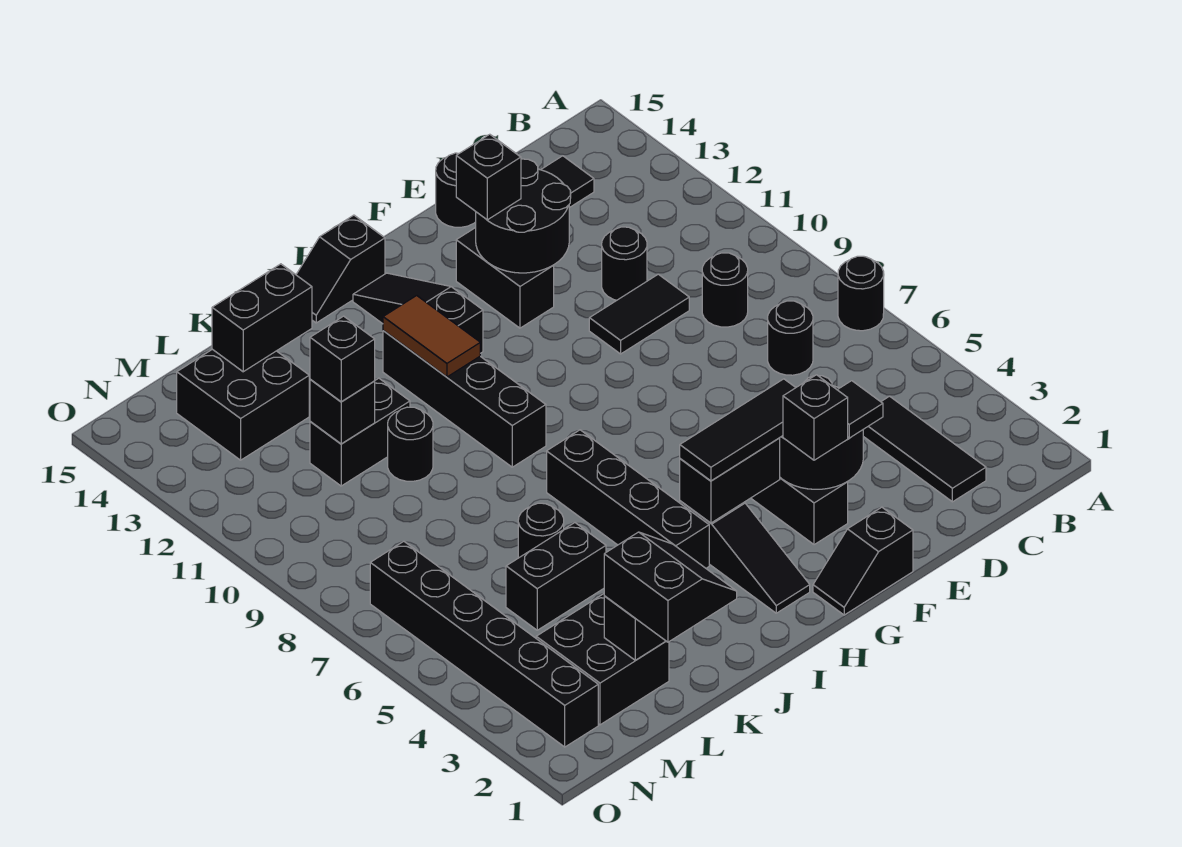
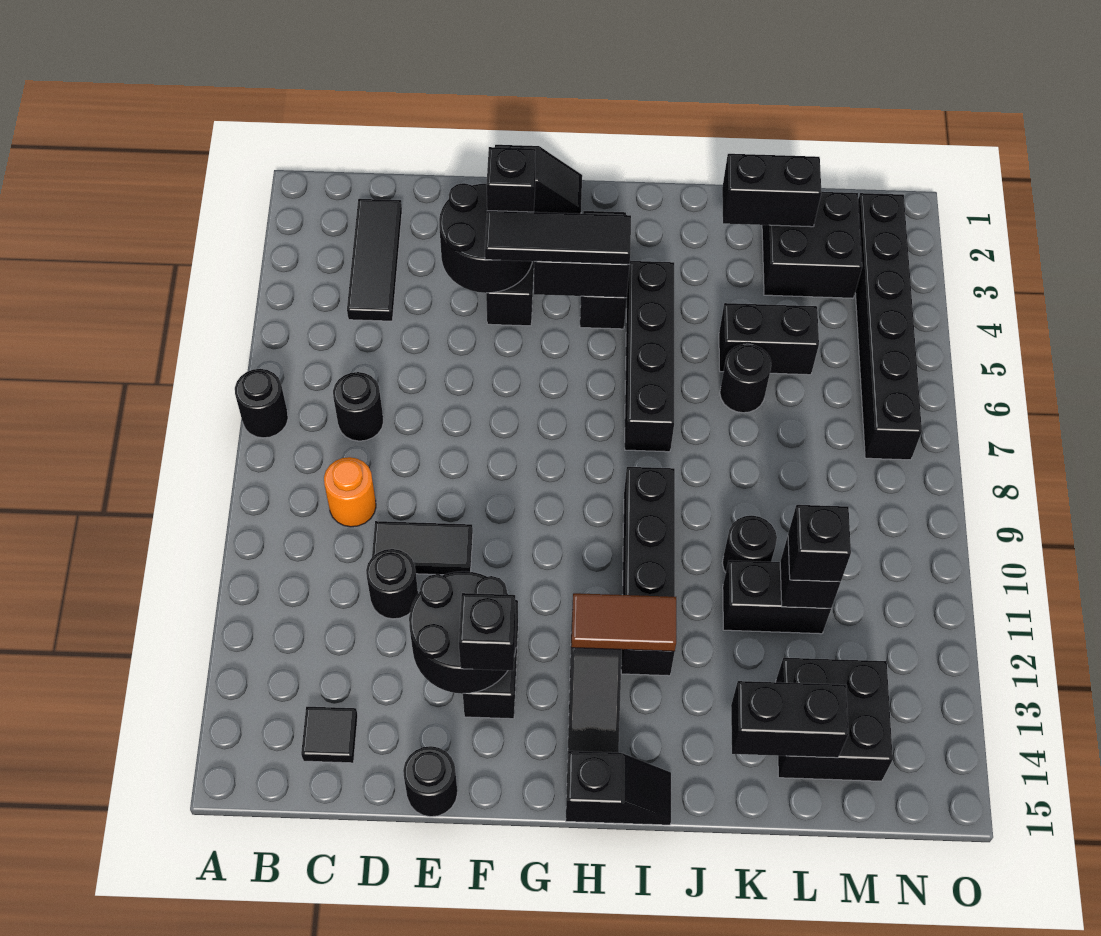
black 1x1 round brick [702,253,748,327] -> orange 1x1 round brick [324,457,376,527]
black 1x1 tile [838,381,883,438] -> none
brown 1x2 tile [383,296,480,377] -> brown 1x2 tile turned to [571,593,676,651]
black 2x2 slope [604,532,737,642] -> none

